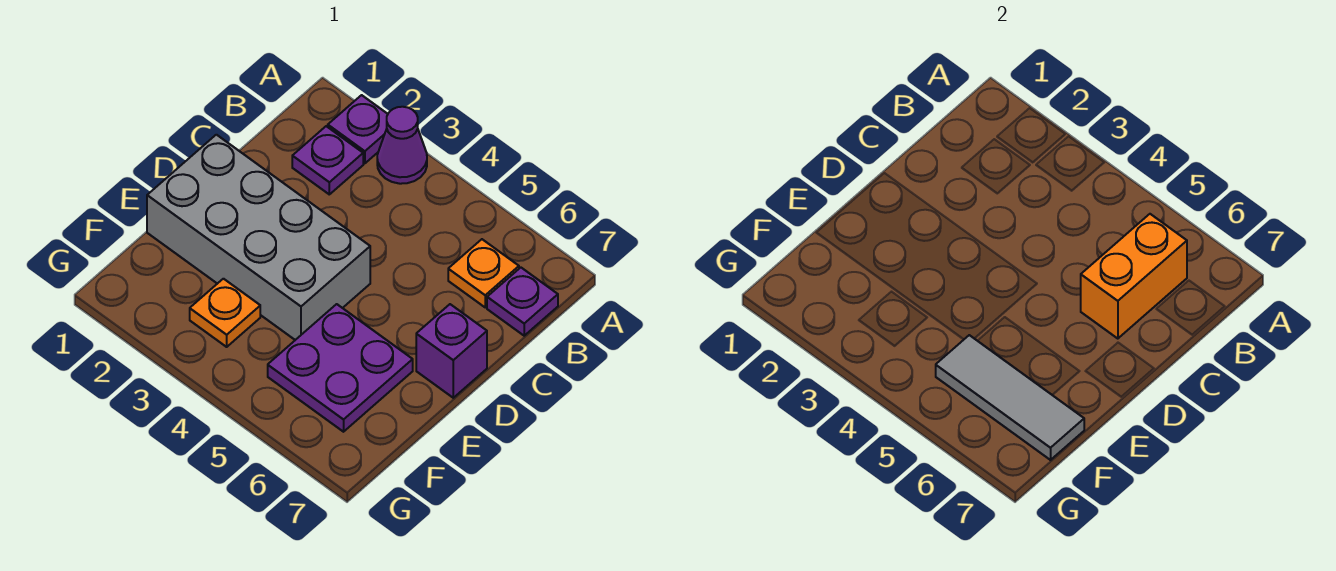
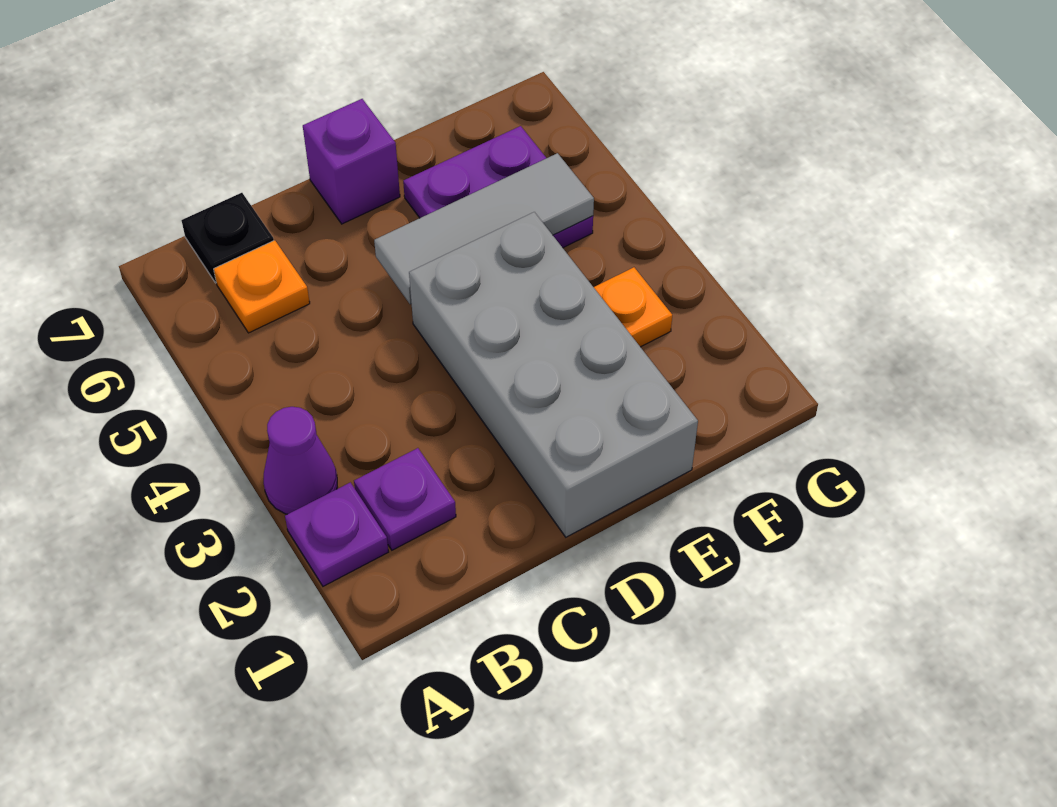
orange 1x2 brick [1081,214,1187,339] -> none
purple 1x1 plate [487,268,558,336] -> black 1x1 plate [182,193,274,283]
grey 1x3 tile [936,335,1084,460] -> grey 1x3 tile turned to [374,153,594,304]

